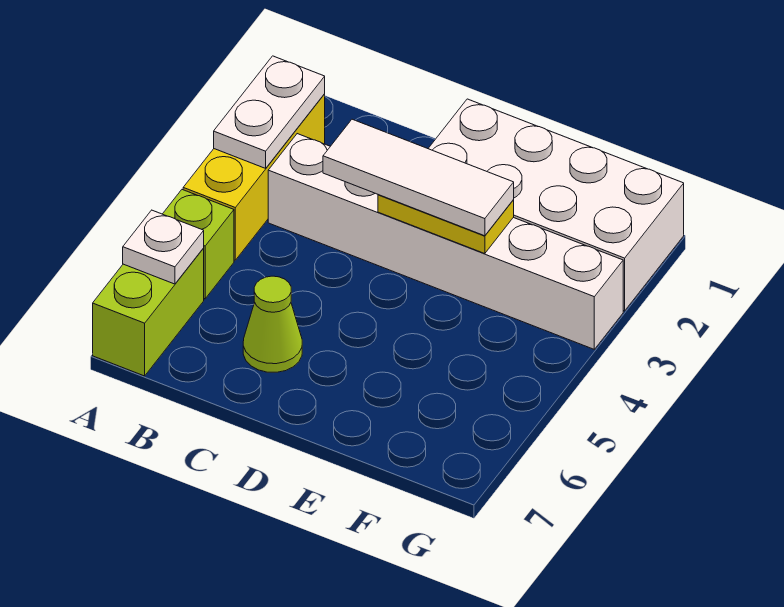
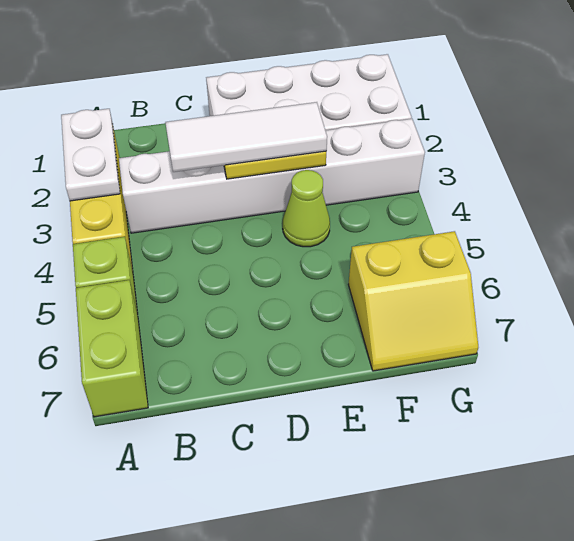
white 1x1 plate [123,210,204,284] -> none
lime 1x1 cone [243,276,302,372] -> lime 1x1 cone moved to [283,170,330,247]
none -> yellow 2x2 slope [348,231,478,371]

